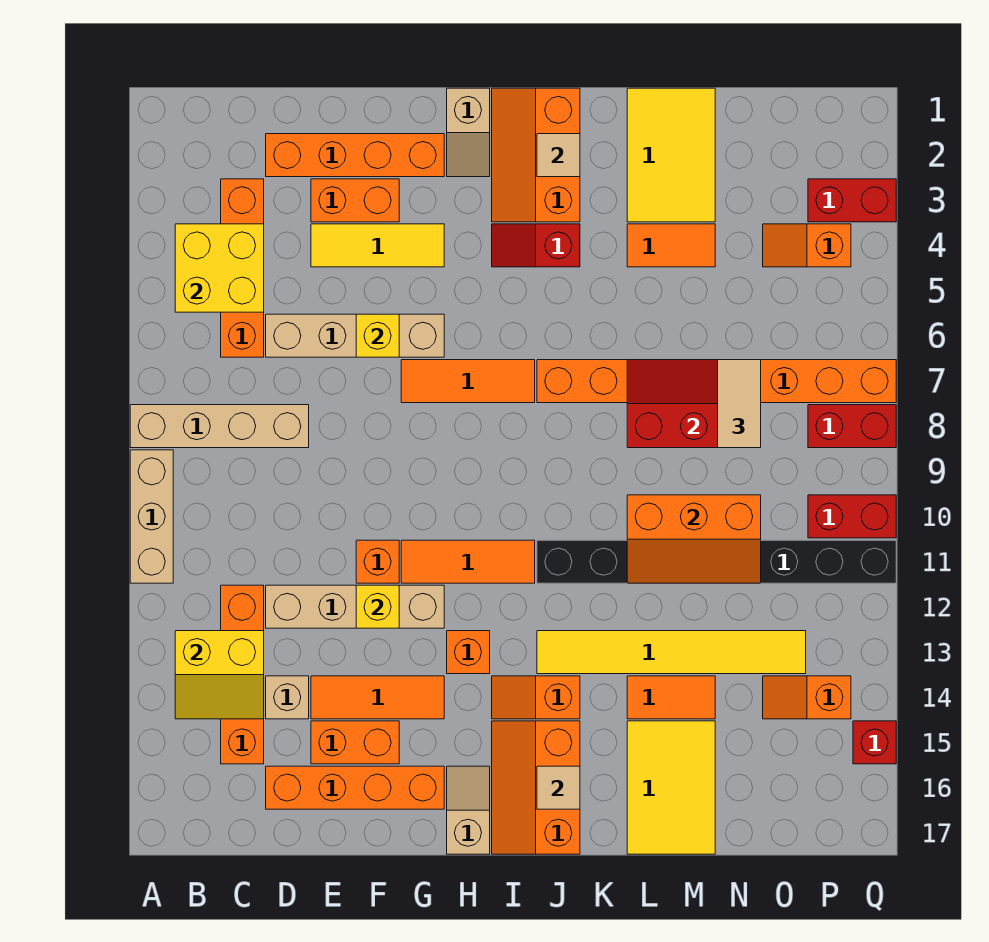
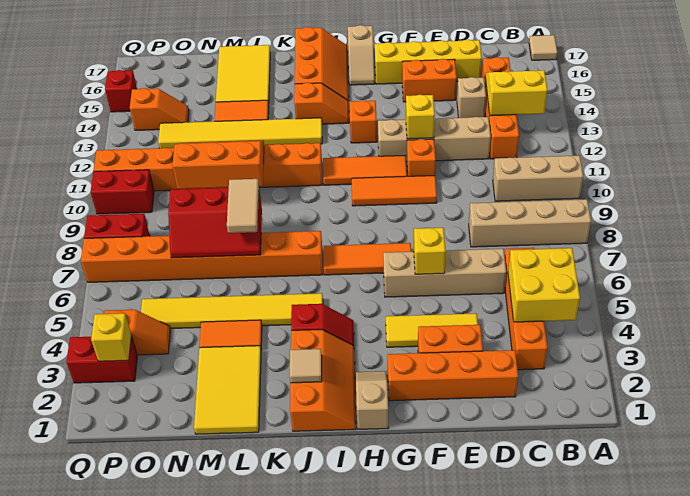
tan 1x3 brick [130,450,173,583] -> tan 1x3 brick turned to [493,156,583,201]
orange 1x4 brick [266,766,444,809] -> yellow 1x4 brick [375,40,482,84]
orange 1x3 tile [311,676,444,719] -> orange 1x3 tile moved to [352,176,437,206]
none -> yellow 1x6 tile [141,293,323,329]
black 1x8 brick [537,540,896,583] -> orange 1x8 brick [94,143,322,191]
tan 1x1 tile [537,766,580,809] -> tan 1x1 tile moved to [529,35,557,60]
tan 1x2 tile [718,360,761,448] -> tan 1x2 tile moved to [227,179,259,233]
none -> yellow 1x1 brick [91,313,131,361]

